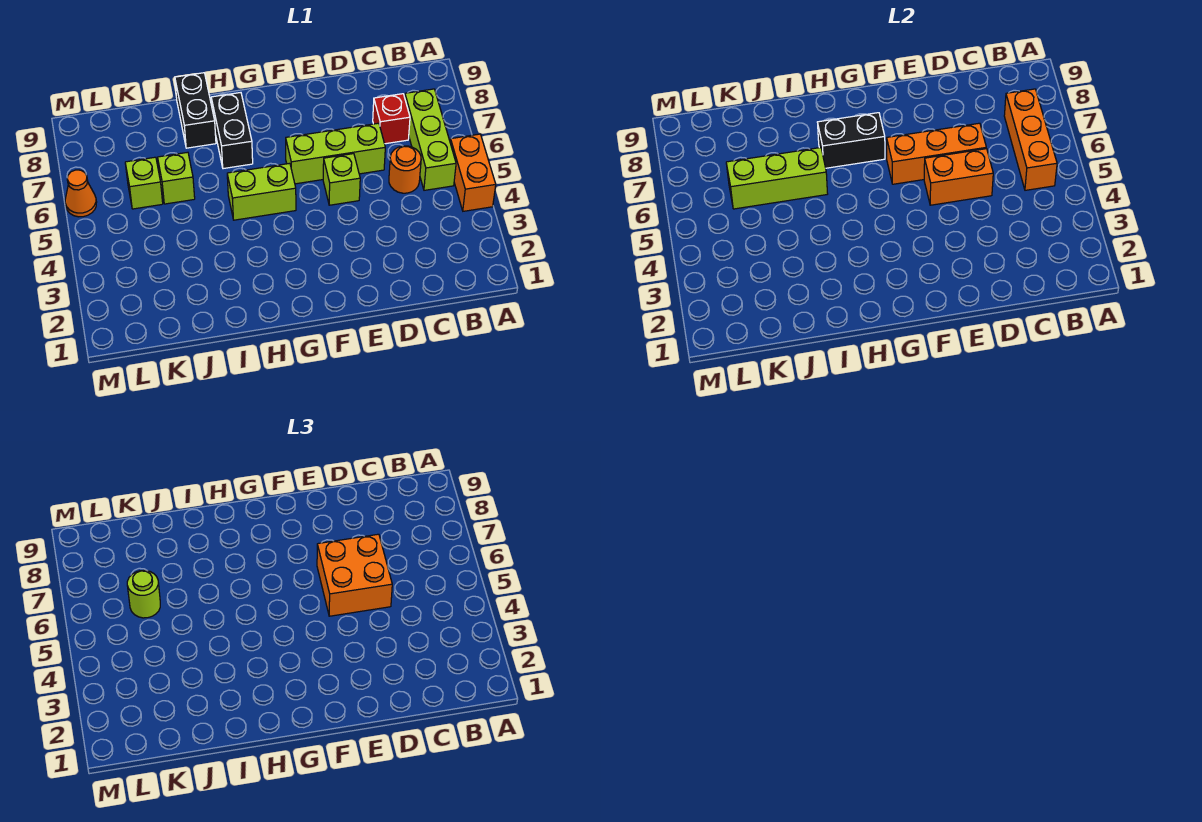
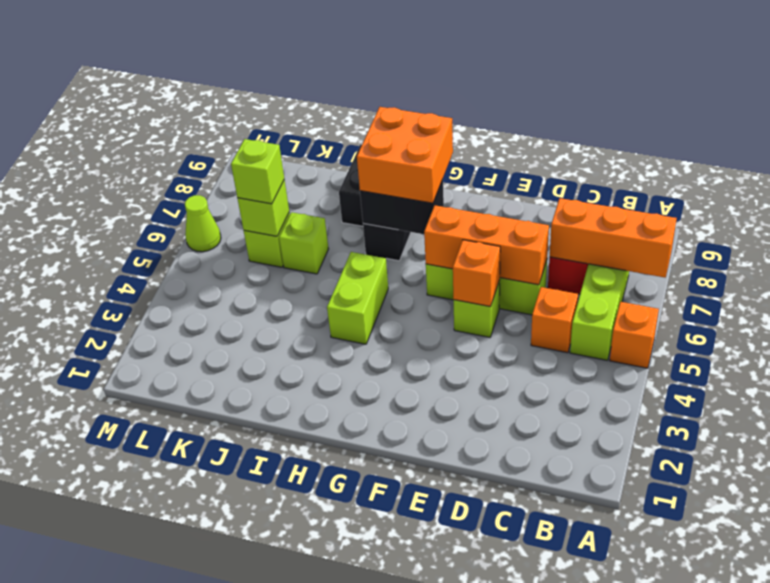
orange 1x2 brick [450,134,496,211] -> orange 1x1 brick [610,302,659,368]
orange 1x3 brick [1004,89,1057,190] -> orange 1x3 brick turned to [550,198,677,278]
orange 1x1 round brick [389,146,421,193] -> orange 1x1 brick [531,287,578,353]
orange 1x2 brick [924,149,993,205] -> orange 1x1 brick [453,240,500,307]
orange 2x2 brick [317,534,392,616] -> orange 2x2 brick moved to [357,107,453,203]
lime 1x2 brick [227,163,296,220] -> lime 1x2 brick turned to [327,252,388,344]
lime 1x3 brick [726,148,828,209] -> lime 1x1 brick [237,180,289,236]
lime 1x1 round brick [127,570,160,618] -> lime 1x1 brick [231,139,284,204]
orange 1x1 cone [65,170,97,217] -> lime 1x1 cone [185,195,221,252]

